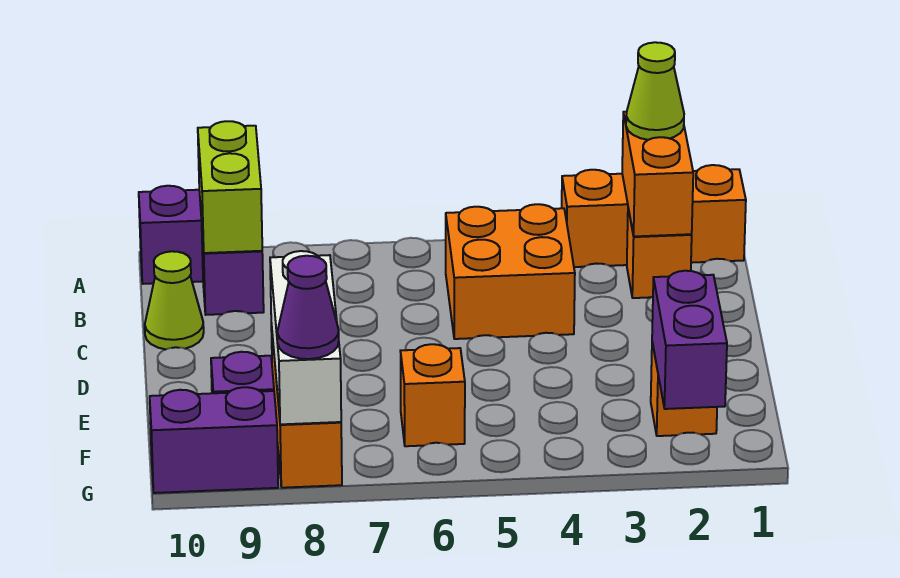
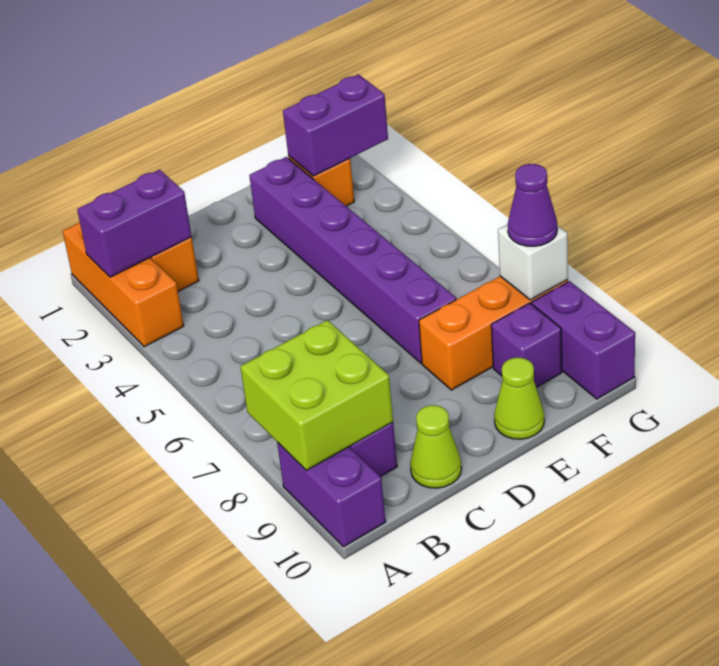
orange 1x2 brick [622,112,693,236] -> purple 1x2 brick [77,170,192,277]
lime 1x1 cone [626,42,684,140] -> lime 1x1 cone moved to [494,358,544,439]
lime 1x2 brick [198,121,262,253] -> lime 2x2 brick [240,320,393,470]
orange 2x2 brick [446,204,575,339] -> none
none -> purple 1x6 brick [249,157,456,363]
white 1x3 brick [270,251,341,424] -> white 1x1 brick [498,224,568,300]
orange 1x1 brick [400,344,465,446] -> none

